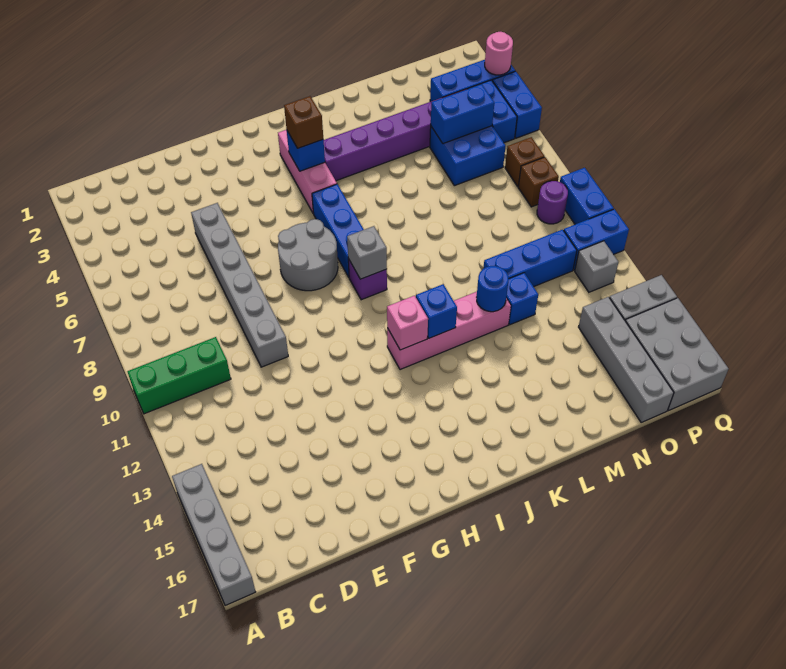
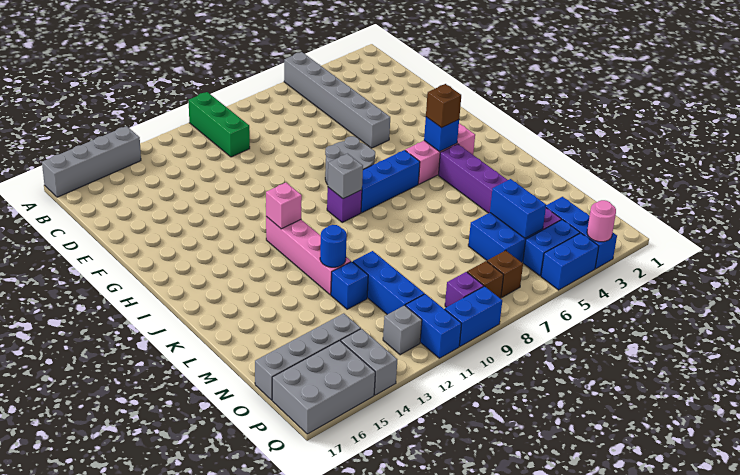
grey 1x6 brick [191,203,288,367] -> grey 1x6 brick turned to [284,52,390,148]
blue 1x1 brick [416,284,457,338] -> none
purple 1x1 round brick [537,181,568,224] -> purple 1x1 brick [445,272,484,307]

